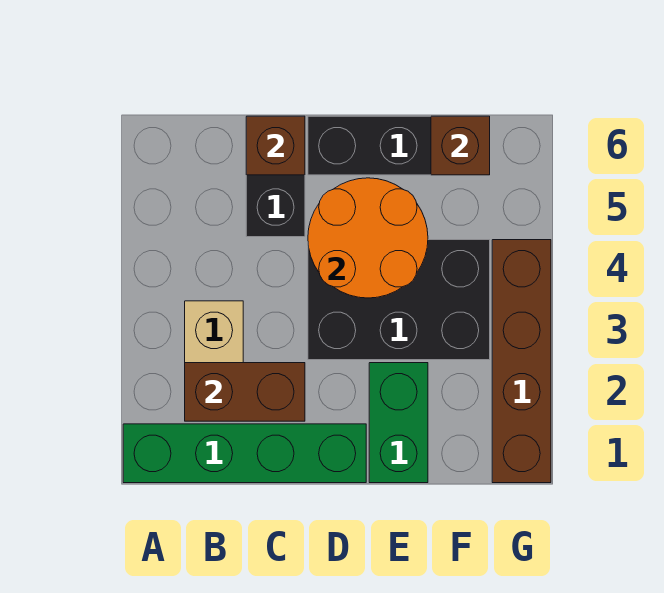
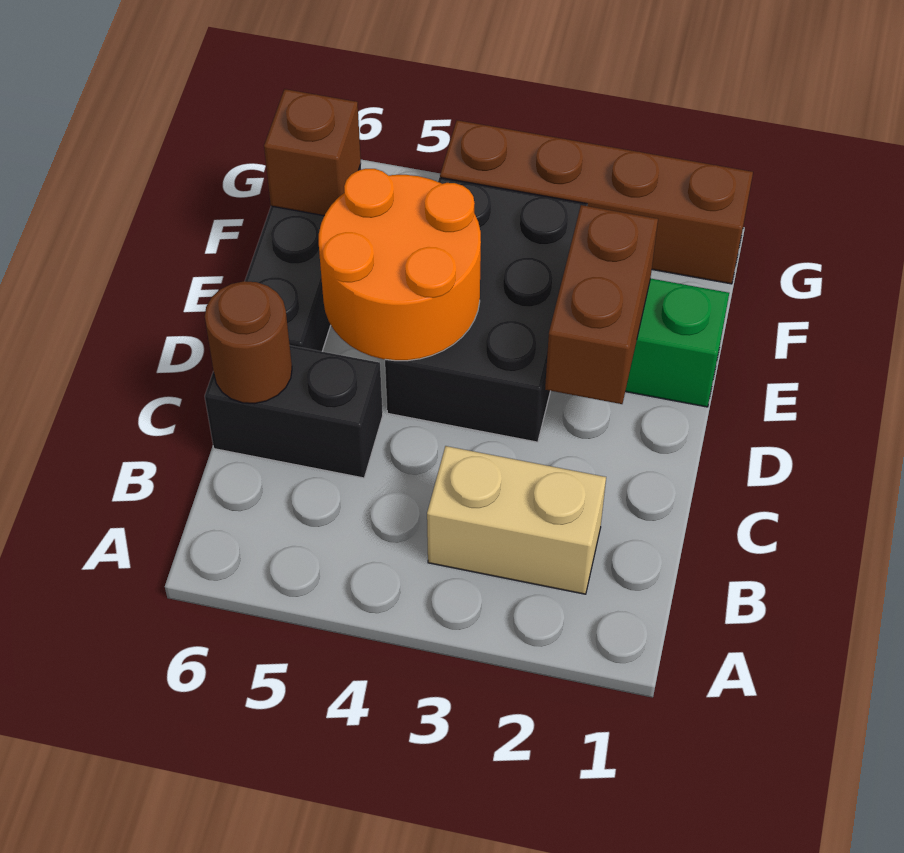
green 1x4 brick [123,424,366,483] -> none
brown 1x2 brick [185,363,305,421] -> brown 1x2 brick moved to [545,205,658,404]
brown 1x1 brick [246,116,305,175] -> brown 1x1 round brick [205,281,292,404]

